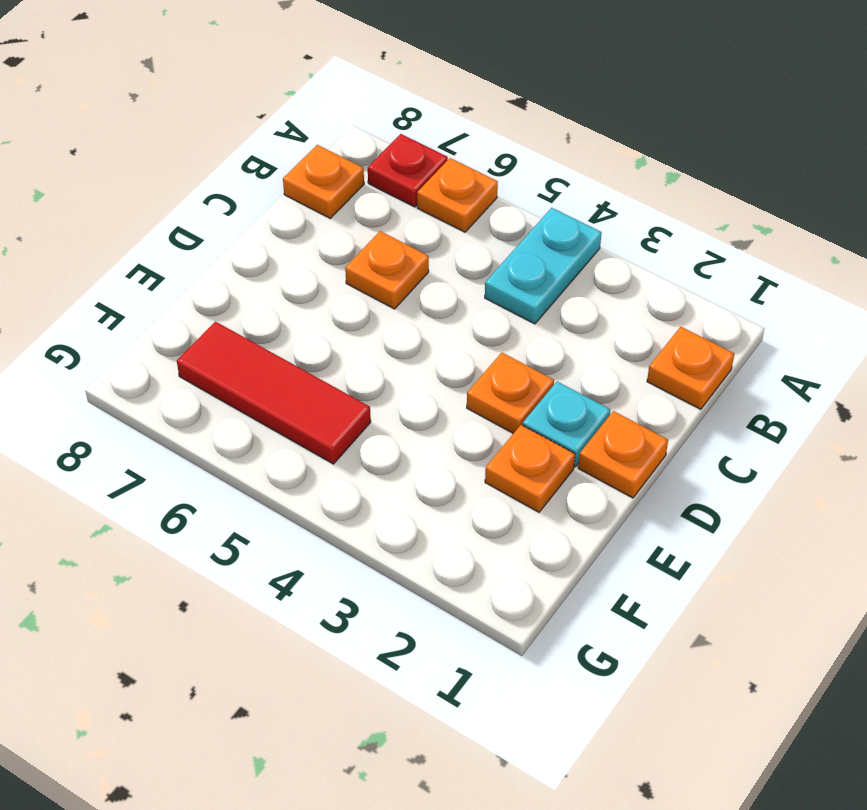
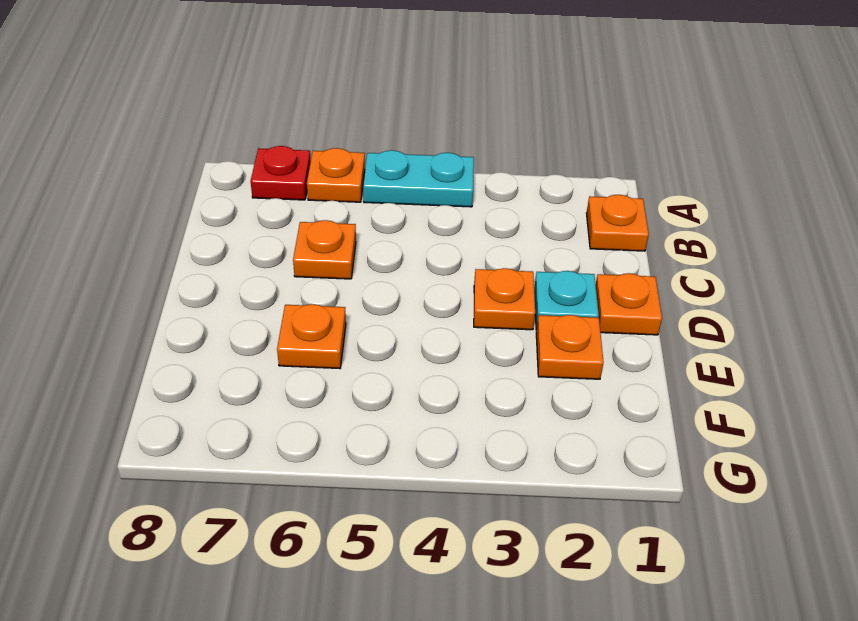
cyan 1x2 plate [485,208,602,324] -> cyan 1x2 plate turned to [363,150,474,207]
orange 1x1 plate [283,145,364,218] -> orange 1x1 plate moved to [277,304,346,369]
red 1x3 tile [177,322,371,464] -> none

